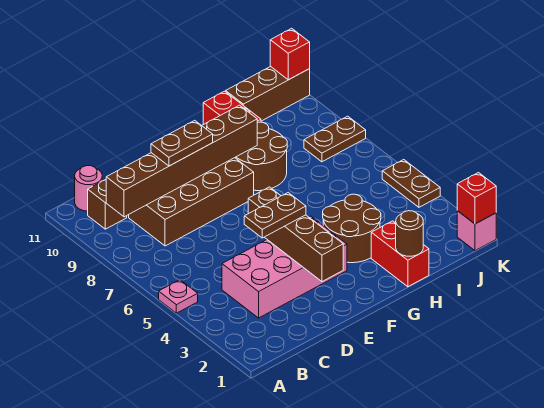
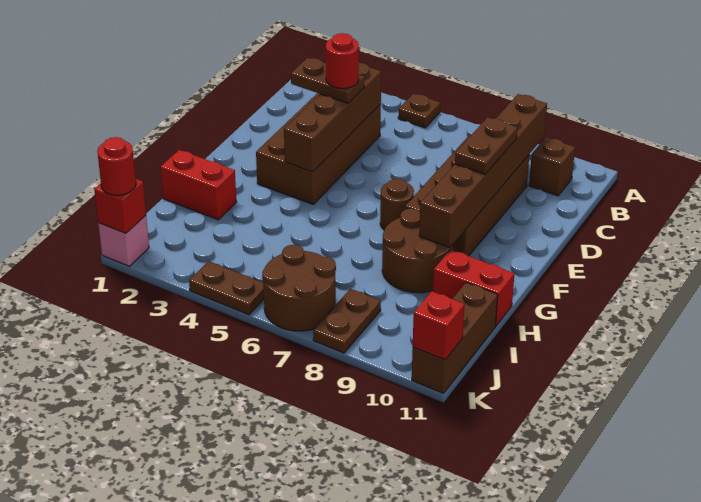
pink 1x1 plate [159,280,198,313] -> brown 1x1 plate [398,94,440,128]
pink 1x1 round brick [75,166,102,211] -> none
pink 2x4 brick [222,216,347,318] -> brown 2x4 brick [256,93,381,204]
brown 1x2 plate [244,193,306,238] -> brown 1x2 plate turned to [291,58,365,103]
none -> red 1x1 round brick [326,33,359,89]
brown 1x4 brick [248,187,343,282] -> brown 1x4 brick turned to [284,63,381,172]
brown 2x2 round brick [323,194,381,263] -> brown 2x2 round brick moved to [262,245,336,331]
brown 1x1 round brick [396,211,423,256] -> brown 1x1 round brick moved to [380,179,414,230]
none -> red 1x1 round brick [97,137,136,195]

